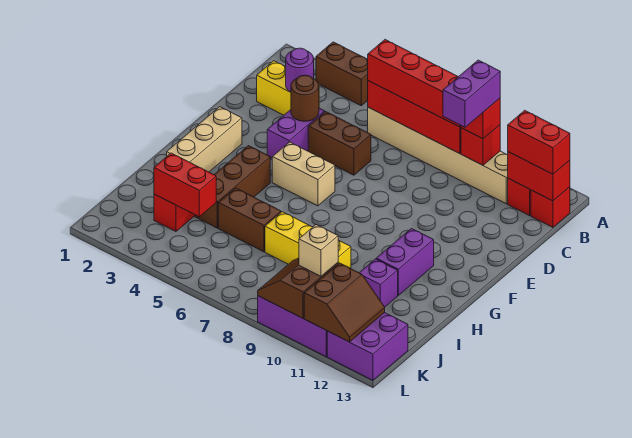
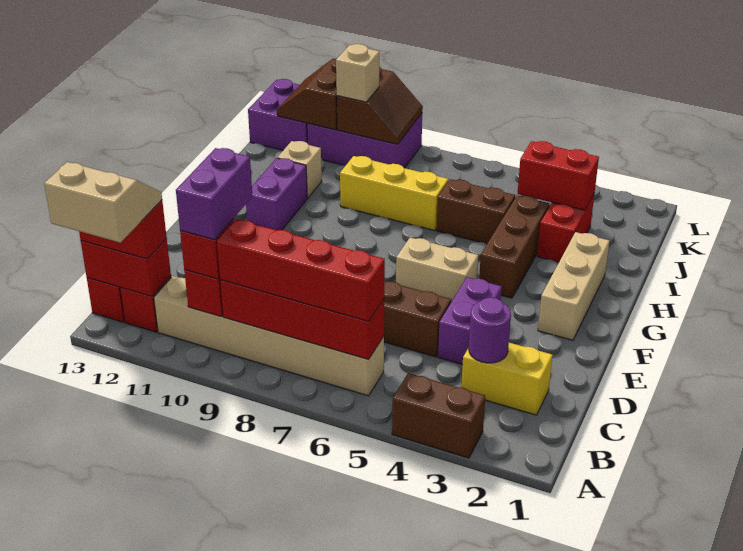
none -> tan 2x2 slope [44,162,162,243]
brown 1x1 round brick [291,75,319,121] -> none
purple 1x1 brick [359,259,398,307] -> tan 1x1 brick [277,141,322,198]

